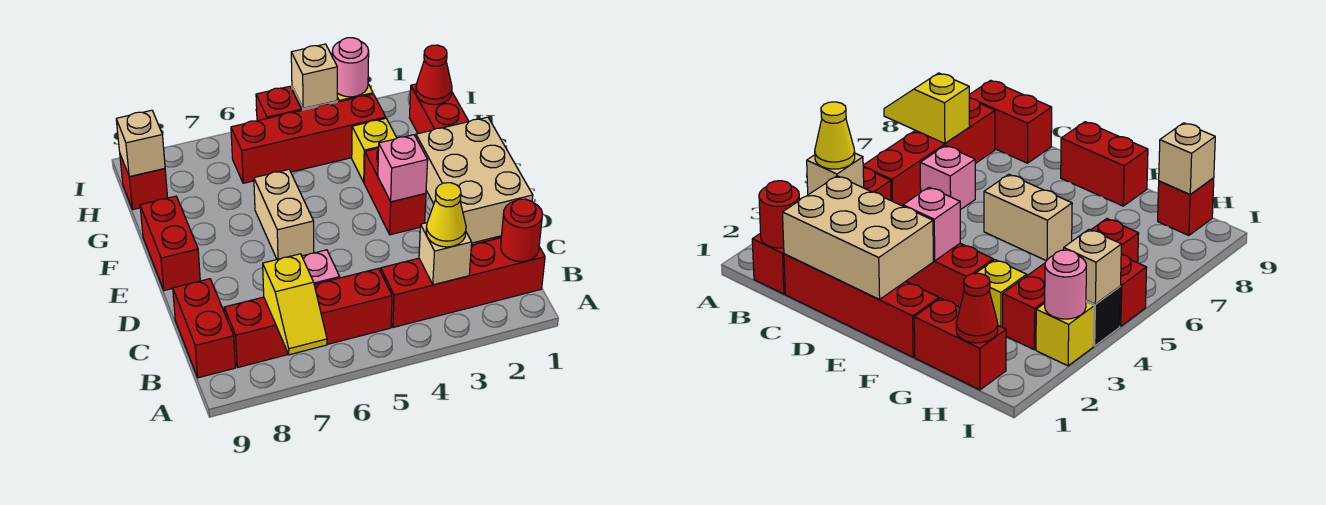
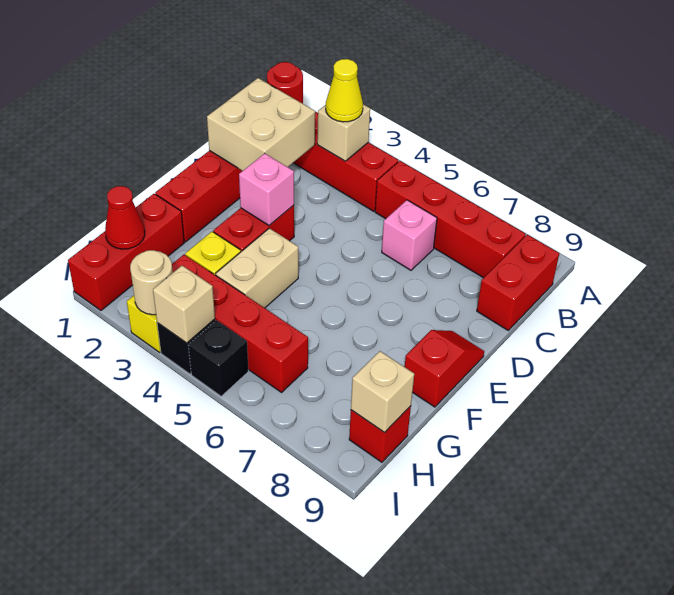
yellow 1x2 slope [263,254,327,355] -> none
tan 2x3 brick [416,117,533,243] -> tan 2x2 brick [207,78,315,171]
tan 1x2 brick [254,169,314,259] -> tan 1x2 brick moved to [216,228,298,308]
red 1x2 brick [140,196,200,291] -> red 1x2 slope [405,330,484,407]
red 1x2 brick [410,84,469,134] -> red 1x3 brick [68,194,184,310]
pink 1x1 round brick [332,38,369,97] -> tan 1x1 round brick [130,250,173,315]
red 1x1 brick [256,86,301,121] -> black 1x1 brick [188,320,248,396]

